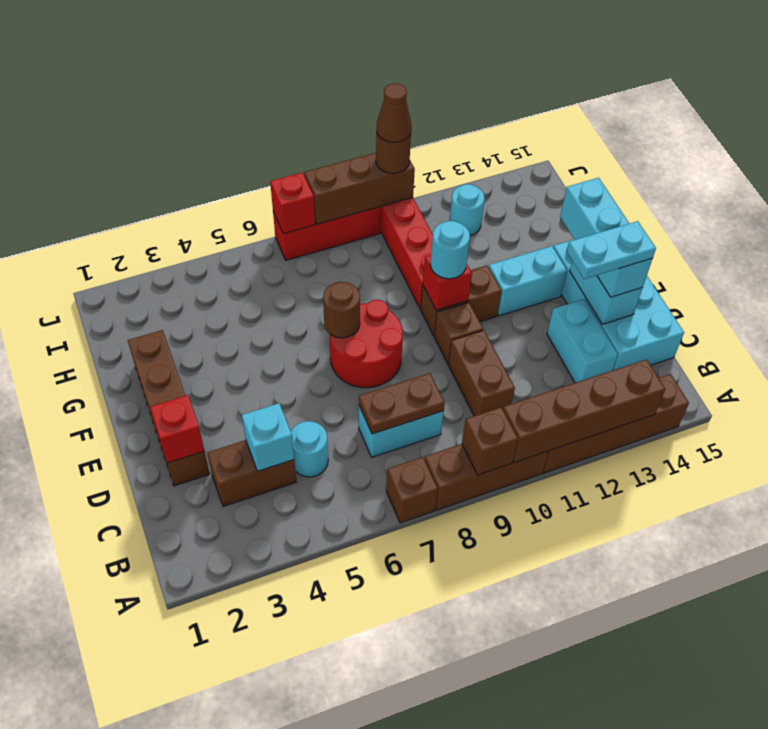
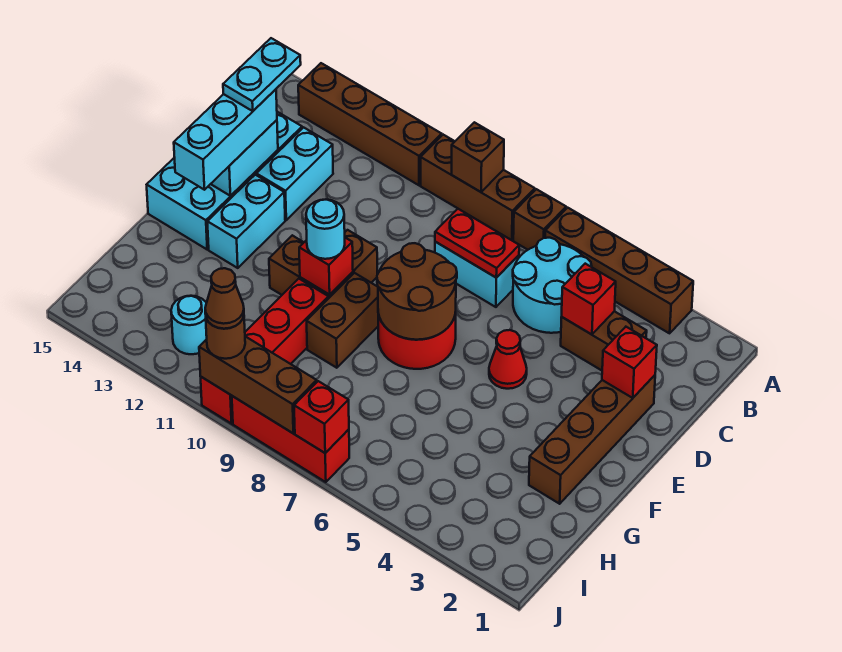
brown 1x4 brick [503,359,665,462] -> brown 1x4 brick moved to [545,208,693,333]
cyan 1x1 brick [242,403,294,471] -> red 1x1 brick [562,264,616,334]
cyan 1x1 round brick [291,421,328,477] -> cyan 2x2 round brick [513,238,592,333]
brown 1x2 plate [359,373,445,434] -> red 1x2 plate [435,209,519,278]
brown 1x2 brick [448,330,515,416] -> brown 1x2 brick moved to [307,273,378,368]
cyan 1x2 plate [567,221,656,279] -> cyan 1x2 plate turned to [223,38,301,111]
none -> red 1x1 cone [489,330,527,389]
brown 1x1 round brick [323,282,360,338] -> brown 2x2 round brick [377,243,457,340]
cyan 1x2 brick [489,246,567,316] -> cyan 1x2 brick turned to [207,175,285,268]

